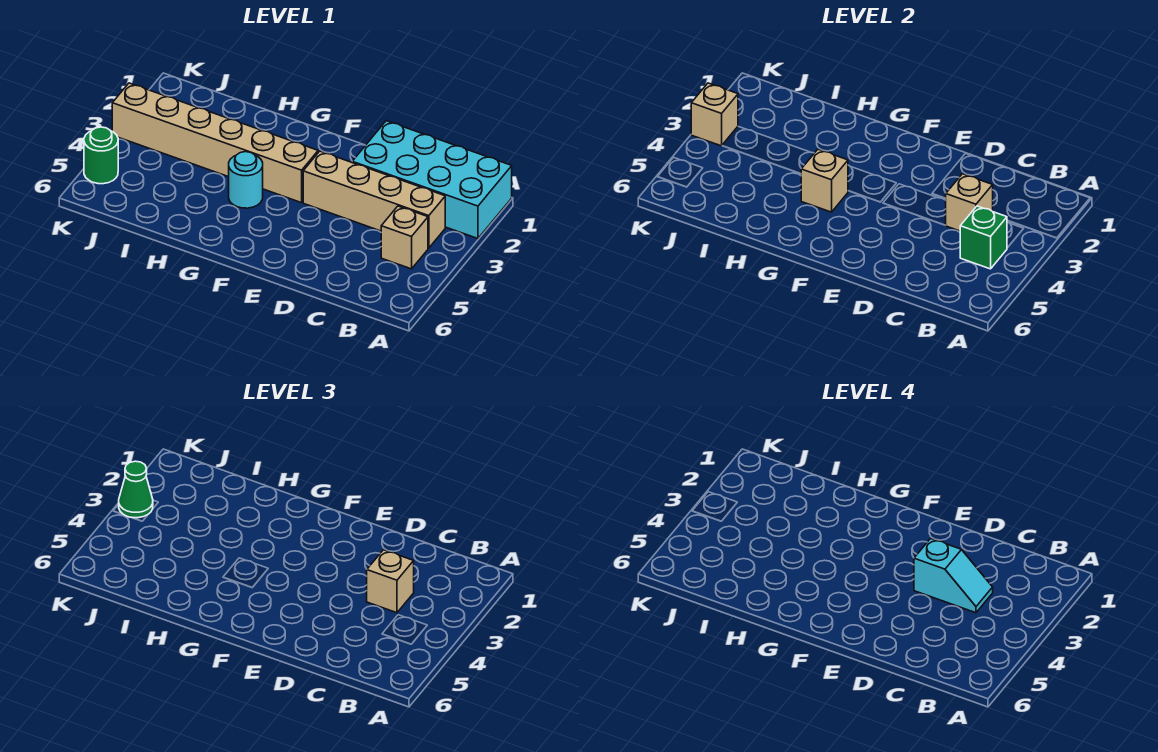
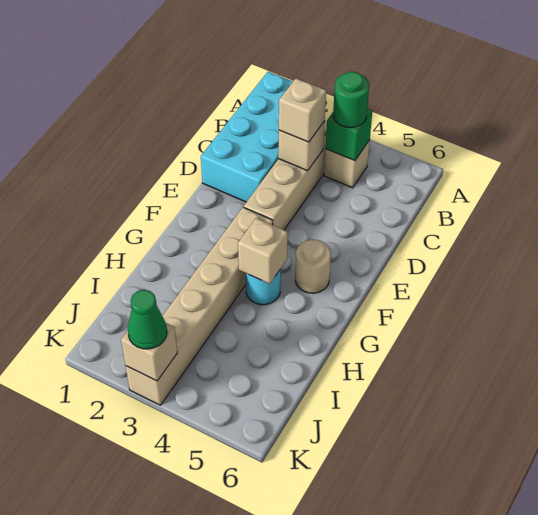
cyan 1x2 slope [914,539,993,613] -> none
none -> tan 1x1 round brick [295,240,331,293]
green 1x1 round brick [84,127,118,184] -> green 1x1 round brick moved to [333,72,369,127]

